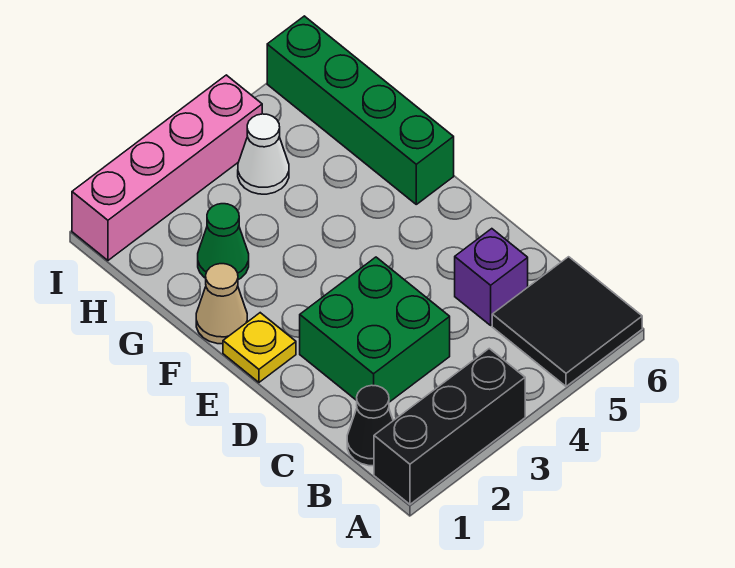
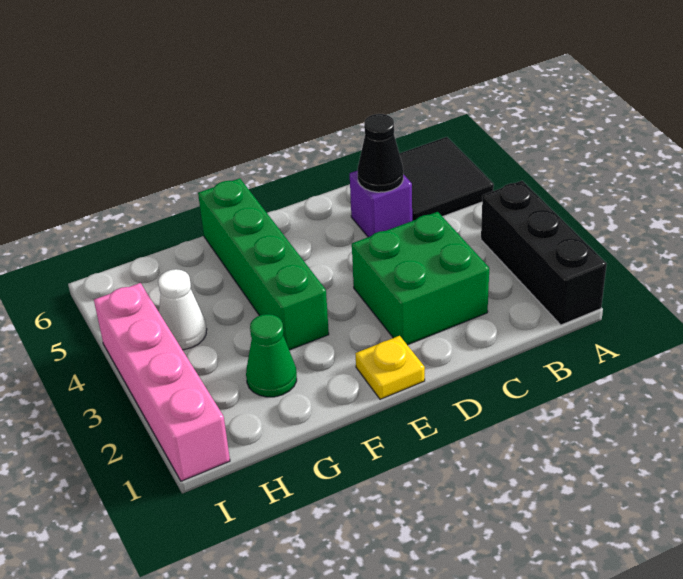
black 1x1 cone [347,385,393,466] -> black 1x1 cone moved to [358,114,403,192]
tan 1x1 cone [196,264,247,344] -> none
green 1x4 brick [267,16,454,204] -> green 1x4 brick turned to [198,178,329,350]

